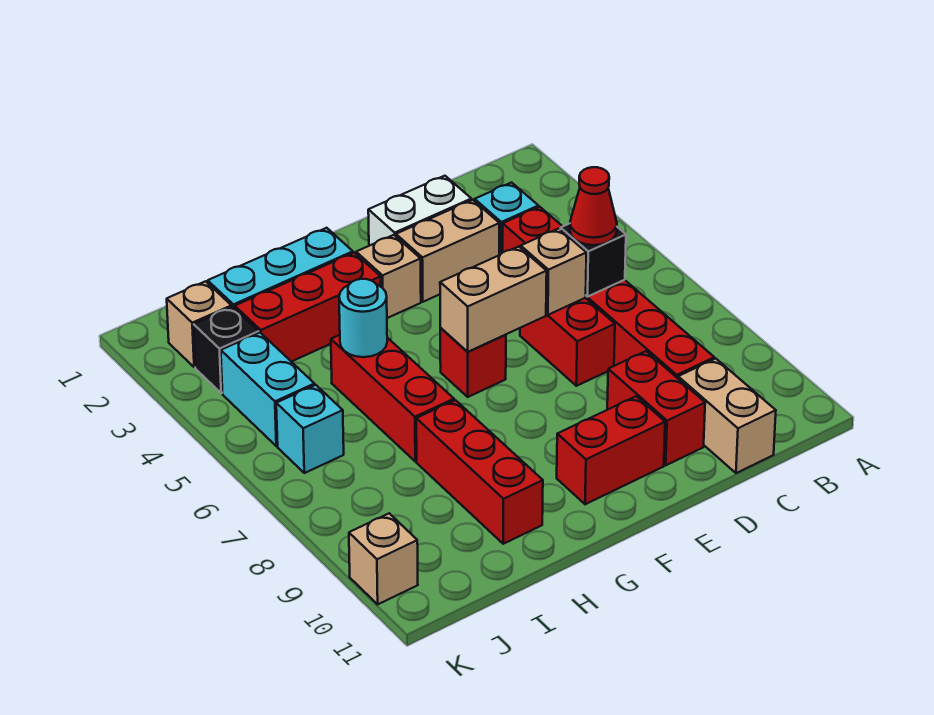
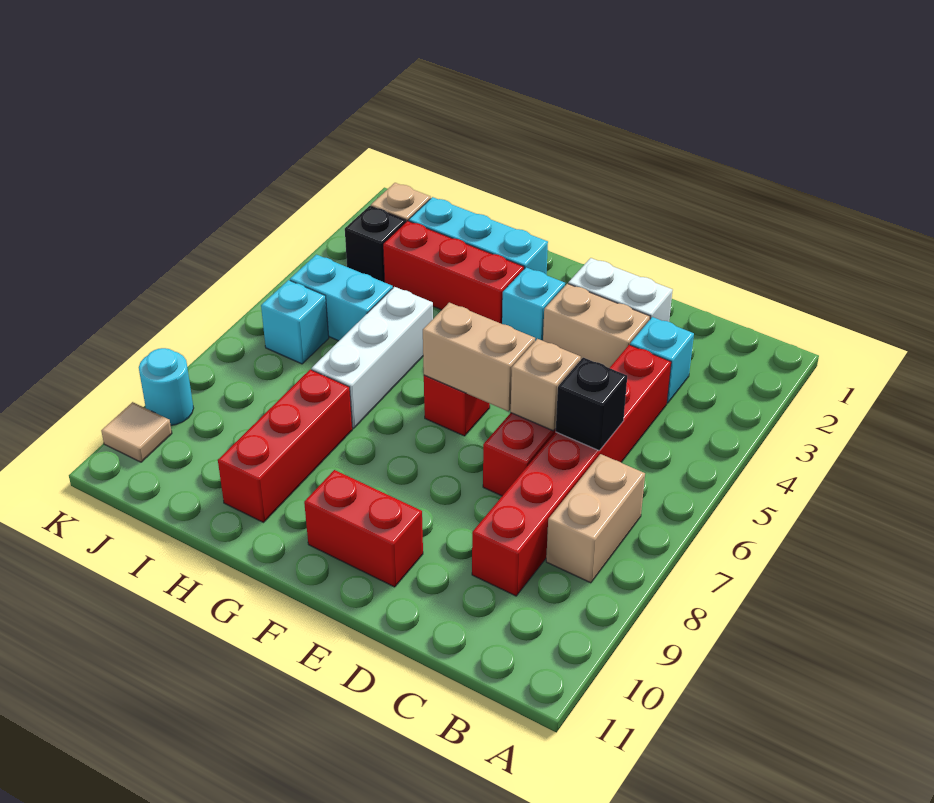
red 1x1 cone [570,167,617,245] -> none
tan 1x2 brick [678,359,776,473] -> tan 1x2 brick moved to [546,454,645,583]
red 1x2 brick [607,351,705,465] -> none
tan 1x1 brick [356,235,421,318] -> cyan 1x1 brick [502,267,565,341]
red 1x3 brick [331,335,454,462] -> white 1x3 brick [312,287,433,428]
cyan 1x1 round brick [339,279,387,357] -> cyan 1x1 round brick moved to [139,348,194,425]
cyan 1x2 brick [221,333,315,446] -> cyan 1x2 brick turned to [290,255,393,341]
tan 1x1 brick [349,513,418,604] -> tan 1x1 tile [101,402,172,462]

